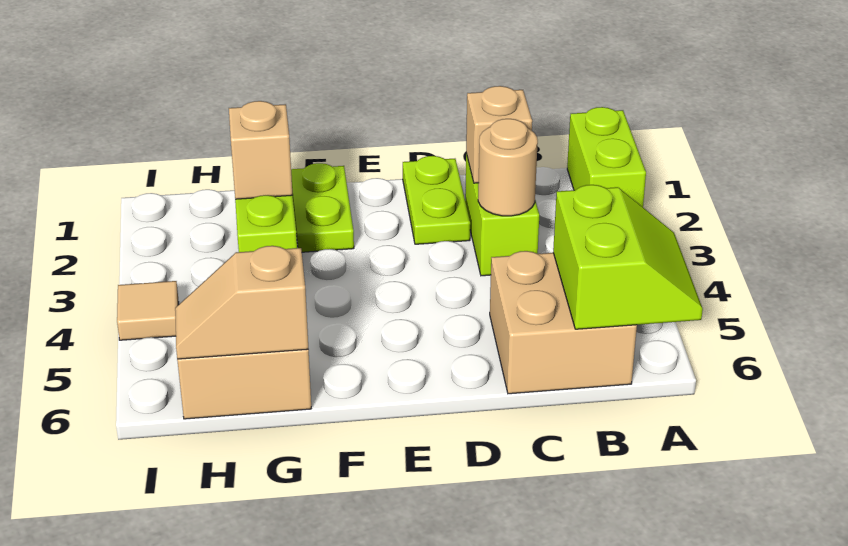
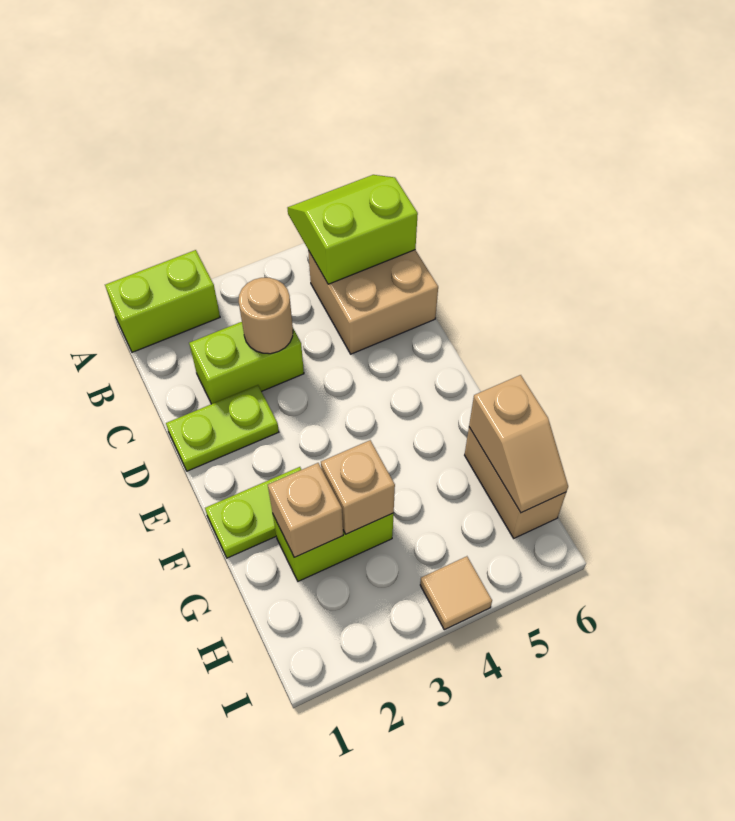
tan 1x1 brick [466,86,532,183] -> tan 1x1 brick moved to [321,440,395,534]

